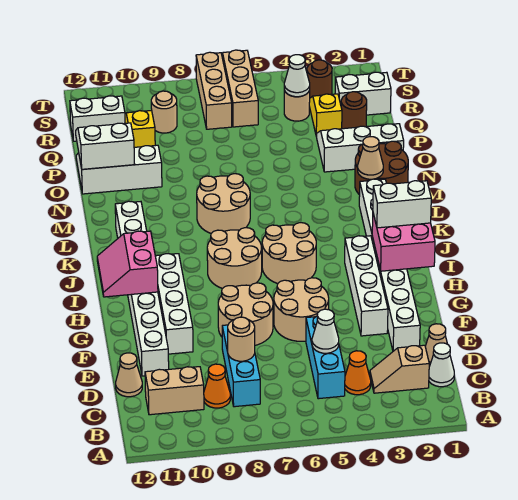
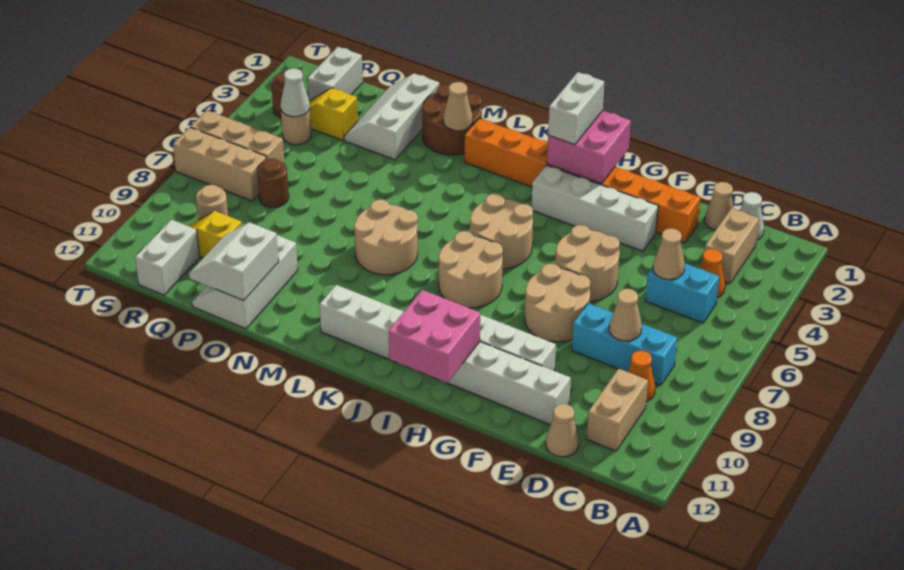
tan 1x2 slope [370,345,429,393] -> tan 1x2 brick [705,208,759,283]
cyan 1x3 brick [306,316,345,399] -> cyan 1x2 brick [645,264,719,323]
white 1x1 cone [312,309,339,353] -> tan 1x1 cone [653,228,685,280]
tan 1x1 round brick [228,317,255,361] -> tan 1x1 cone [609,289,642,341]
white 1x8 brick [359,179,420,351] -> orange 1x8 brick [465,119,701,243]
pink 2x2 slope [97,231,158,297] -> pink 2x2 brick [389,290,480,383]
brown 1x1 round brick [341,92,367,129] -> brown 1x1 round brick moved to [257,159,289,207]

